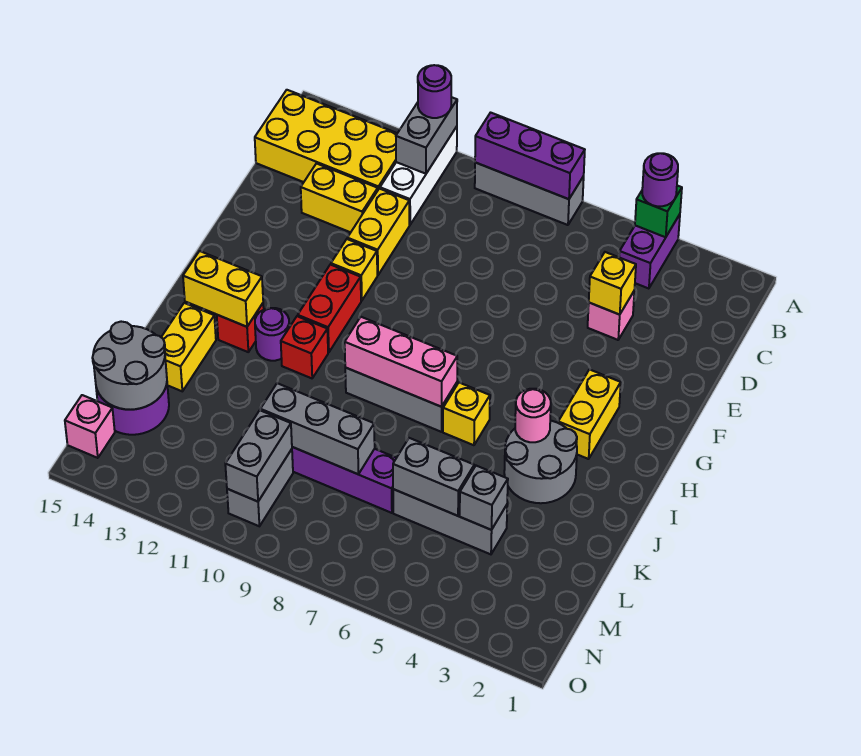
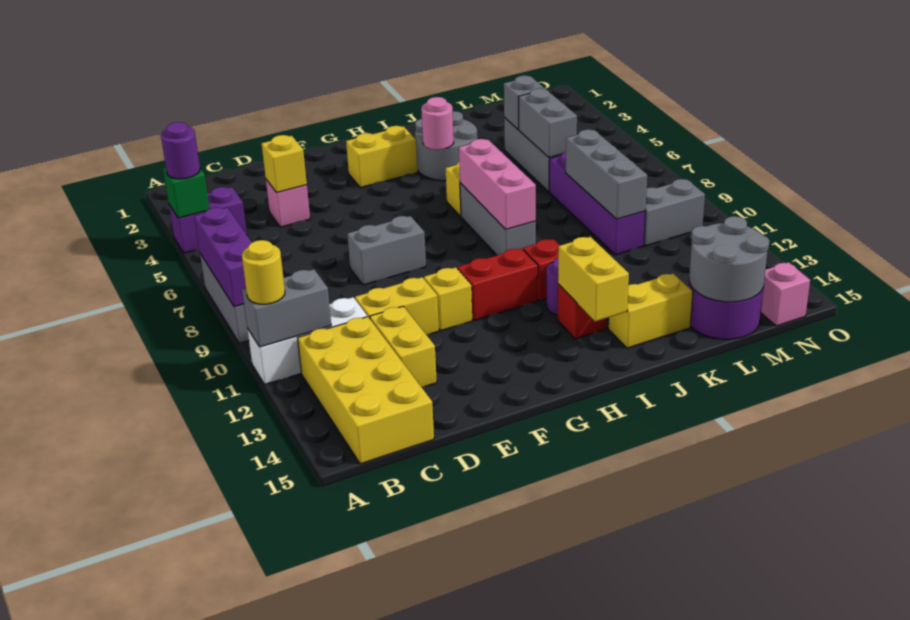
purple 1x1 round brick [418,65,451,118] -> yellow 1x1 round brick [242,240,285,304]
grey 1x2 brick [225,410,292,502] -> grey 1x2 brick moved to [347,216,426,285]

